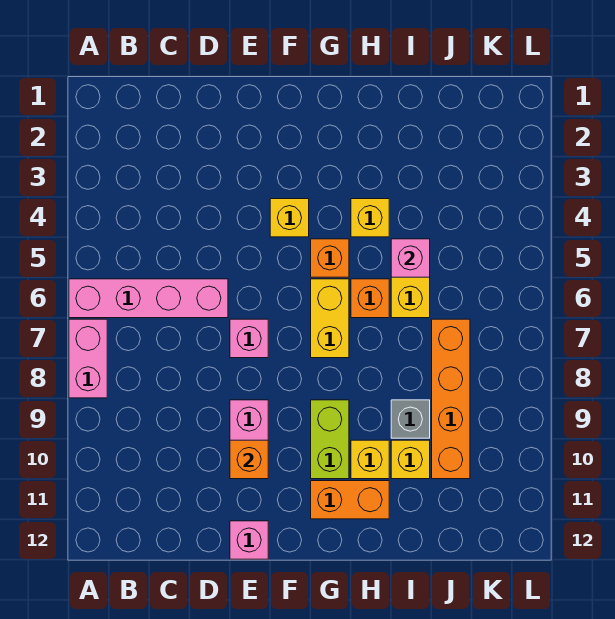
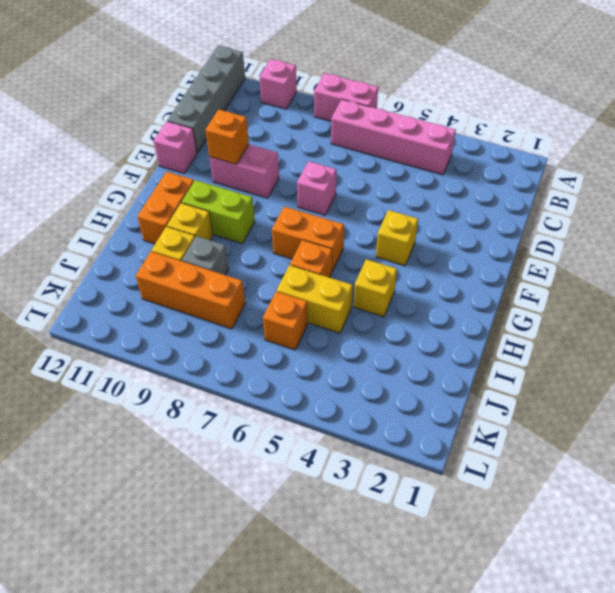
pink 1x4 brick [69,279,228,318] -> pink 1x4 brick turned to [331,99,456,175]
none -> grey 1x4 brick [167,46,245,153]
orange 1x1 brick [311,239,349,277] -> orange 1x1 brick moved to [263,291,308,350]
yellow 1x2 brick [311,279,349,358] -> orange 1x2 brick [272,207,344,271]
pink 1x1 brick [391,239,430,277] -> pink 1x1 brick moved to [260,59,297,109]
orange 1x4 brick [432,319,470,479] -> orange 1x3 brick [136,251,245,329]

